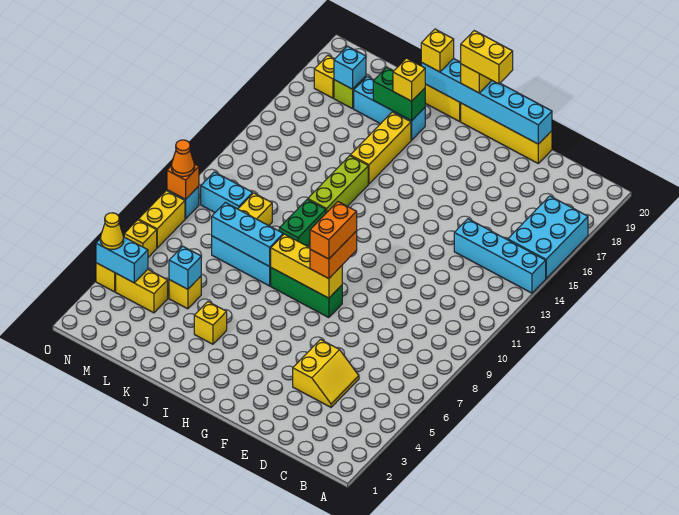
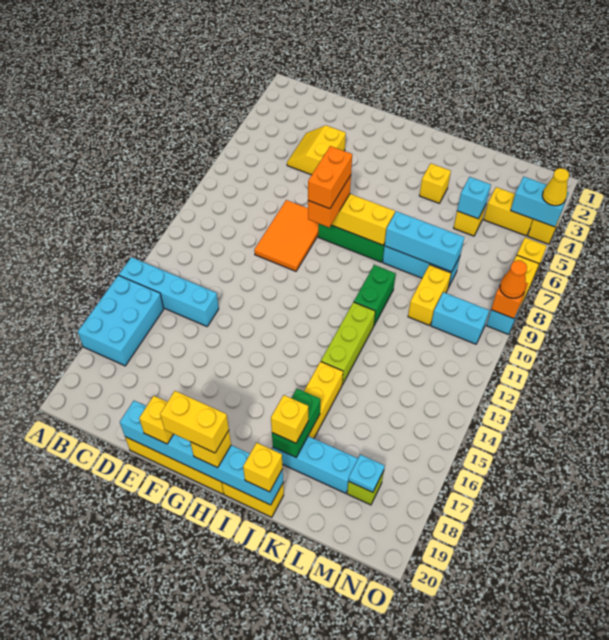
none -> orange 2x3 tile [254,200,318,271]
green 1x2 brick [373,67,425,121] -> green 1x2 brick turned to [272,389,321,457]
cyan 1x1 brick [334,46,366,89] -> cyan 1x1 plate [348,455,385,492]
yellow 1x1 brick [314,55,334,98] -> yellow 1x1 brick moved to [139,396,173,444]

